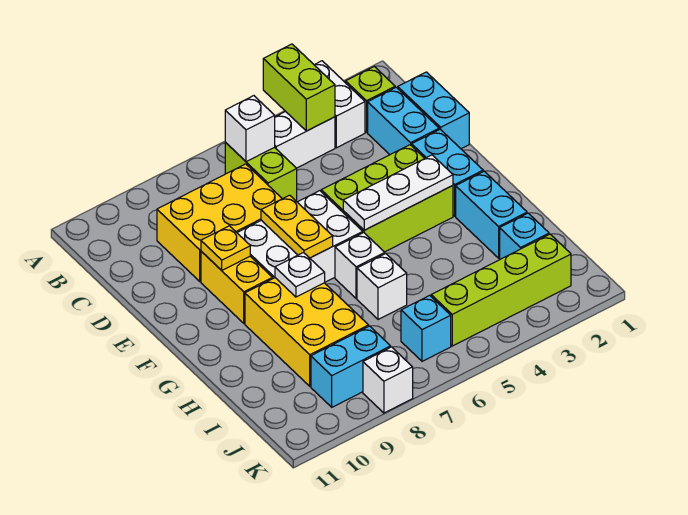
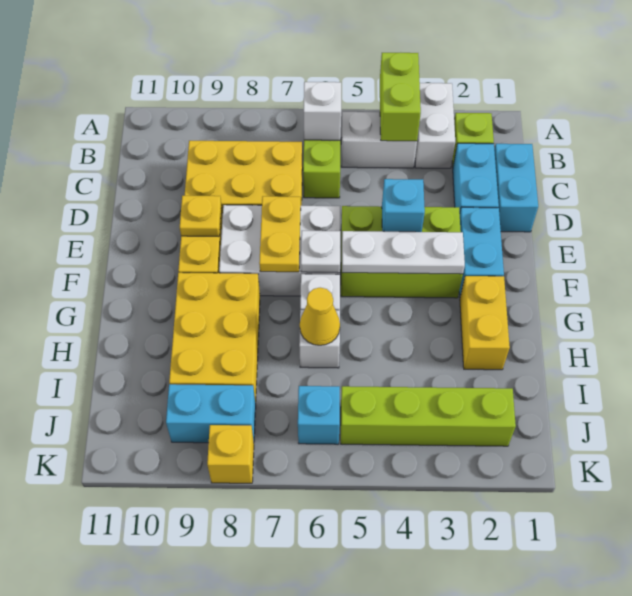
cyan 1x2 brick [456,171,527,258] -> yellow 1x2 brick [460,276,510,370]
white 1x1 plate [275,253,325,297] -> white 1x1 plate moved to [301,231,340,273]
none -> yellow 1x1 cone [300,288,340,345]
cyan 1x1 brick [500,213,549,259] -> cyan 1x1 brick moved to [382,179,425,232]
white 1x1 brick [363,347,413,413] -> yellow 1x1 brick [207,425,254,483]

